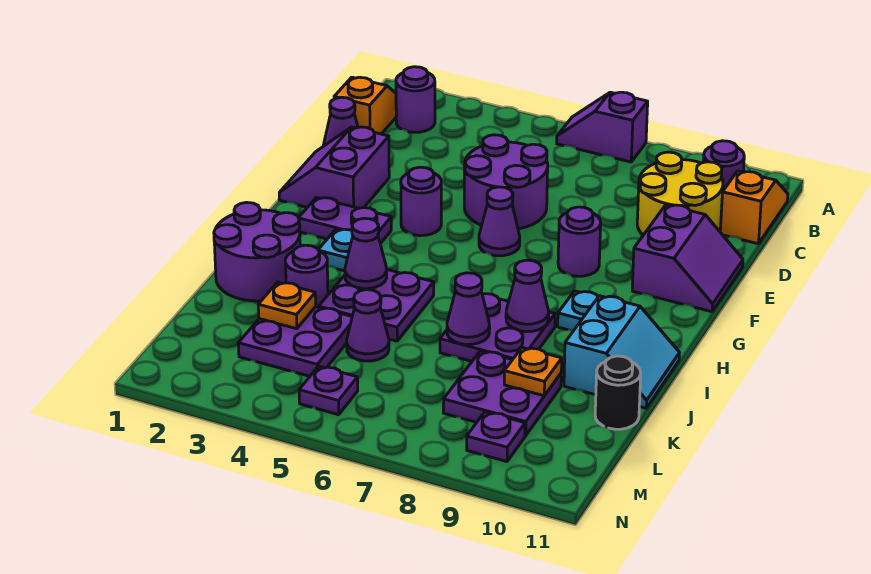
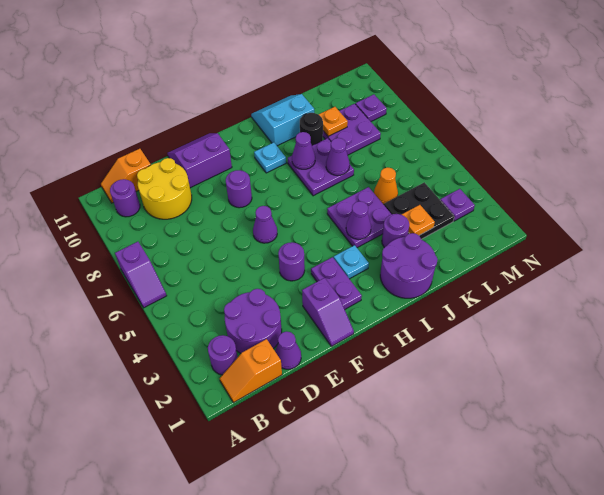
purple 2x2 round brick [464,135,548,229] -> purple 2x2 round brick moved to [224,289,282,353]
purple 2x2 slope [279,127,389,208] -> purple 1x2 slope [302,278,354,346]
purple 2x2 plate [238,307,352,376] -> black 2x2 plate [384,182,454,239]
purple 1x1 cone [347,290,389,361] -> orange 1x1 cone [374,167,398,204]
black 1x1 round brick [595,356,641,429] -> black 1x1 round brick moved to [300,113,323,145]
purple 1x1 plate [299,366,358,415] -> purple 1x1 plate moved to [440,189,475,221]

